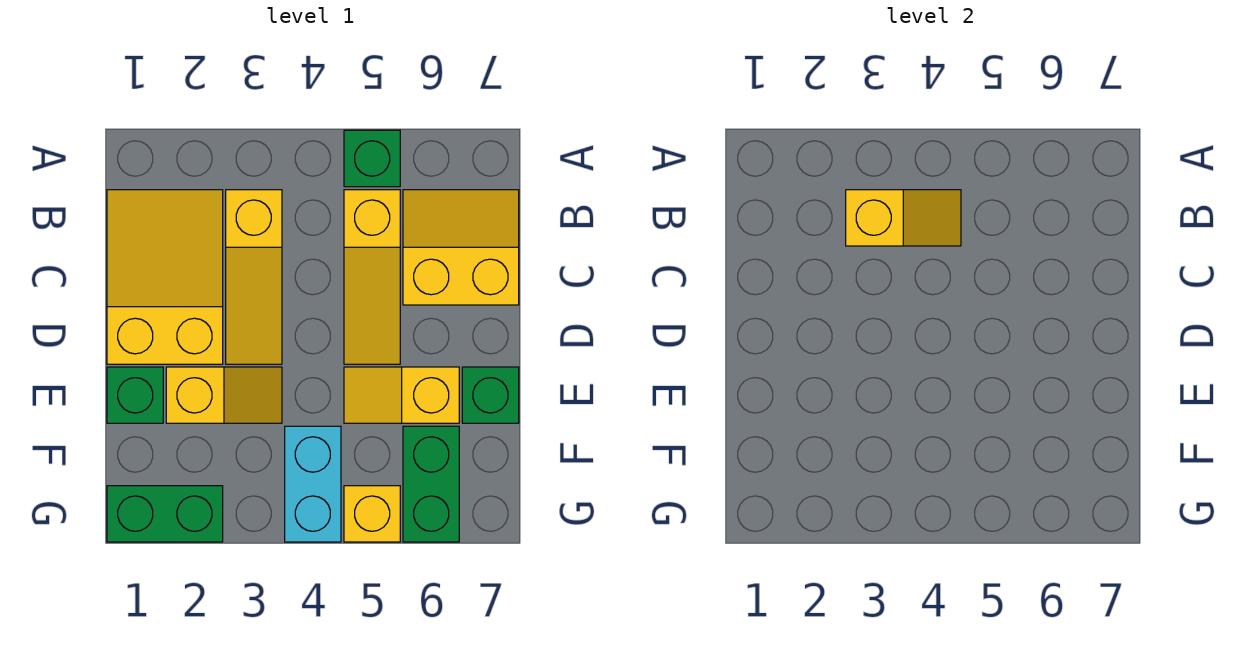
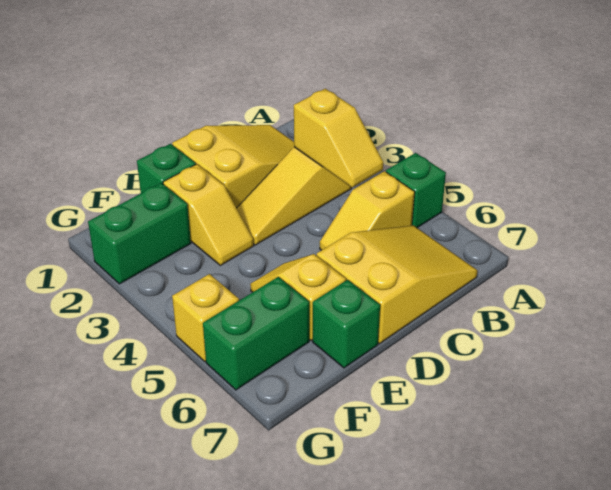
yellow 1x3 slope [344,190,400,364] -> yellow 1x2 slope [320,171,415,250]
yellow 2x2 slope [403,190,519,305] -> yellow 2x3 slope [317,225,478,344]
cyan 1x2 brick [285,426,341,542] -> none
green 1x2 brick [107,486,223,542] -> green 1x2 brick turned to [88,183,191,284]

